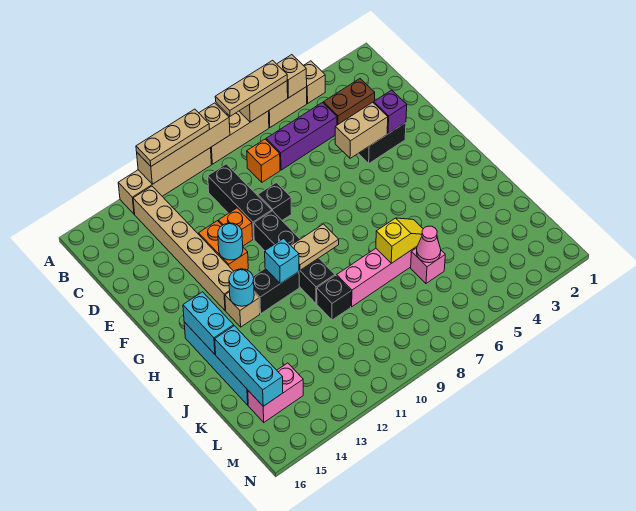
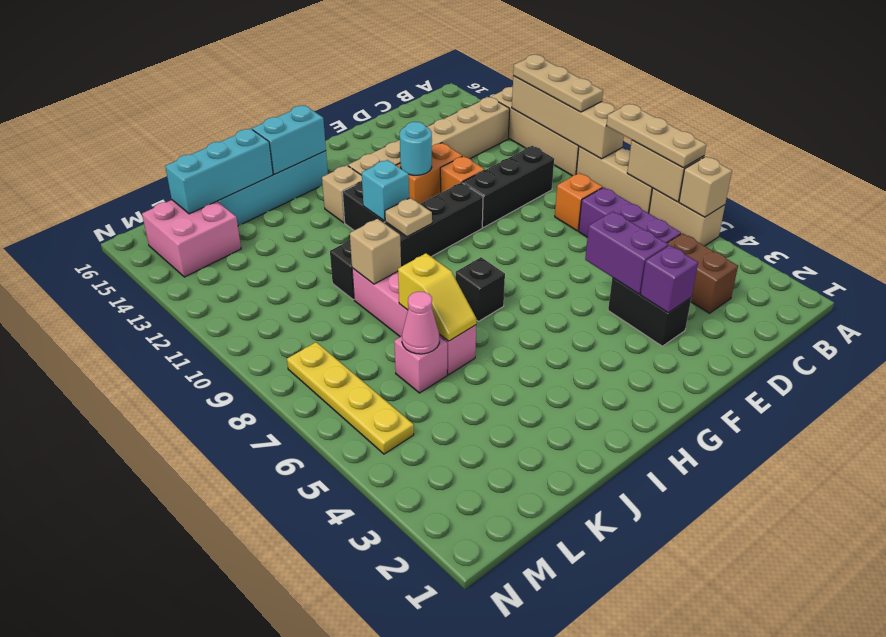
tan 1x1 brick [303,61,325,103] -> tan 1x1 brick moved to [350,219,401,284]
tan 1x2 brick [335,102,388,158] -> purple 1x2 brick [585,211,668,294]
black 1x1 brick [258,183,292,220] -> black 1x1 brick moved to [455,257,505,321]
tan 1x2 plate [291,224,339,270] -> tan 1x1 plate [385,198,432,237]
cyan 1x1 round brick [229,269,254,306] -> none
pink 1x2 brick [248,363,303,422] -> pink 2x2 brick [142,200,241,277]
none -> yellow 1x4 plate [287,342,414,454]

